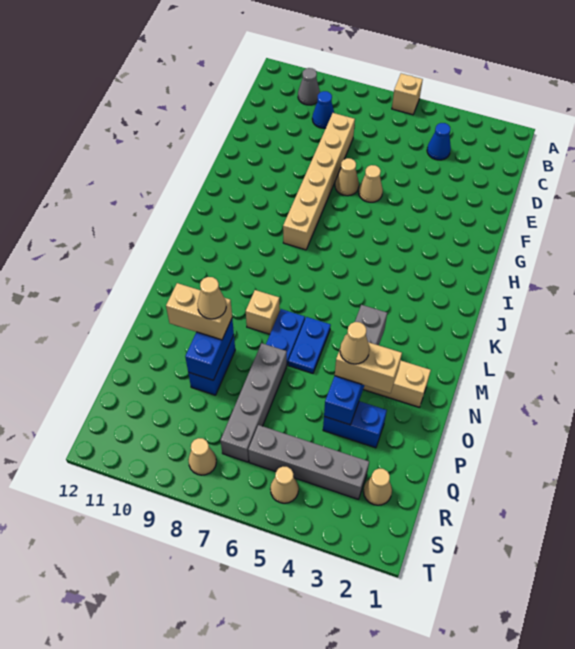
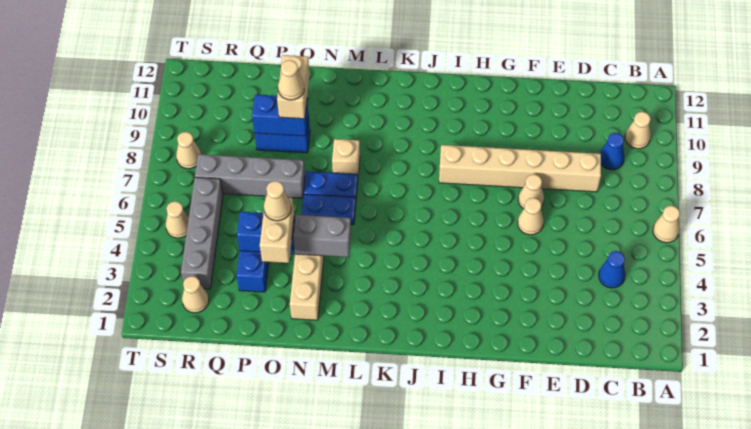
tan 1x1 brick [392,74,423,115] -> tan 1x1 cone [653,206,680,243]
grey 1x1 cone [298,68,320,105] -> tan 1x1 cone [625,112,651,149]

